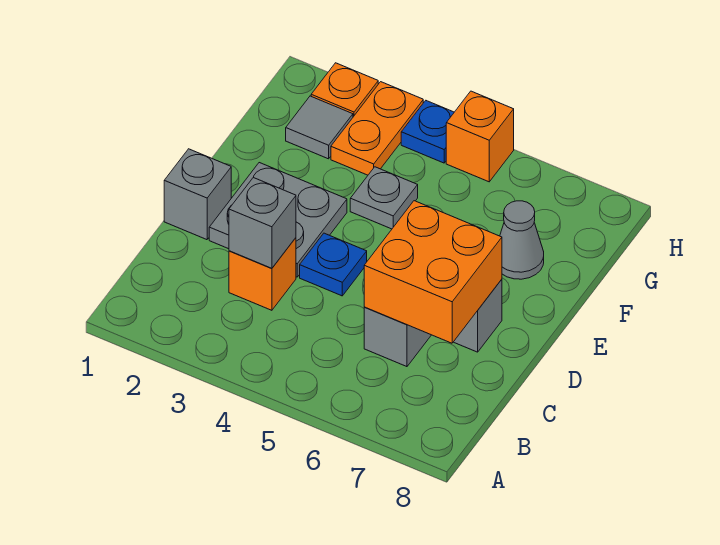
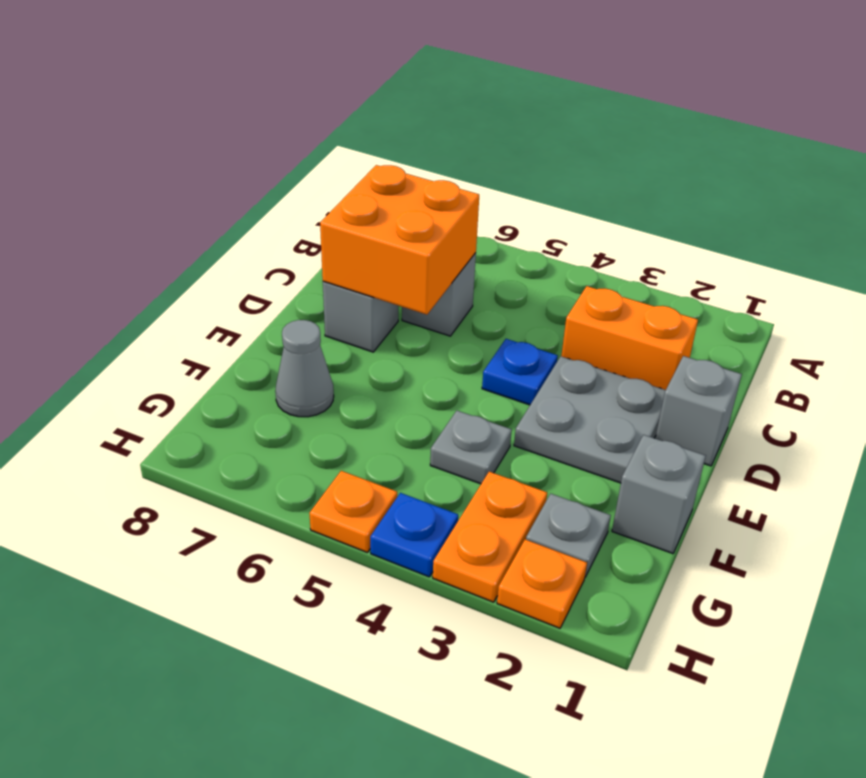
orange 1x1 brick [229,238,296,310] -> orange 1x2 brick [561,286,698,390]
grey 1x1 brick [229,178,296,268] -> grey 1x1 brick moved to [612,435,706,554]
grey 1x1 tile [286,96,353,159] -> grey 1x1 plate [526,494,611,577]
orange 1x1 brick [446,91,514,182] -> orange 1x1 plate [309,471,397,553]

